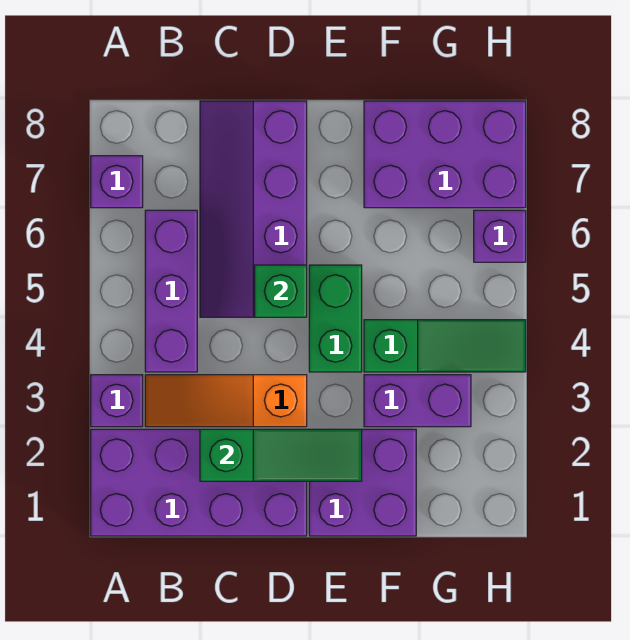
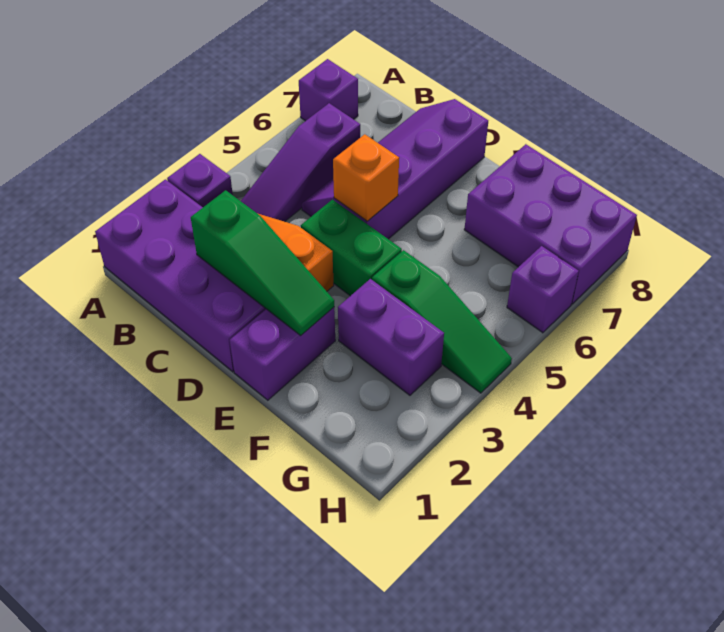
purple 1x3 brick [145,210,197,372] -> purple 1x3 slope [241,103,360,222]
green 1x1 brick [255,265,307,317] -> orange 1x1 brick [333,134,399,221]
purple 2x2 brick [309,429,416,536] -> purple 1x2 brick [230,307,335,400]
green 1x2 brick [309,265,362,372] -> green 1x2 brick turned to [301,200,402,296]

